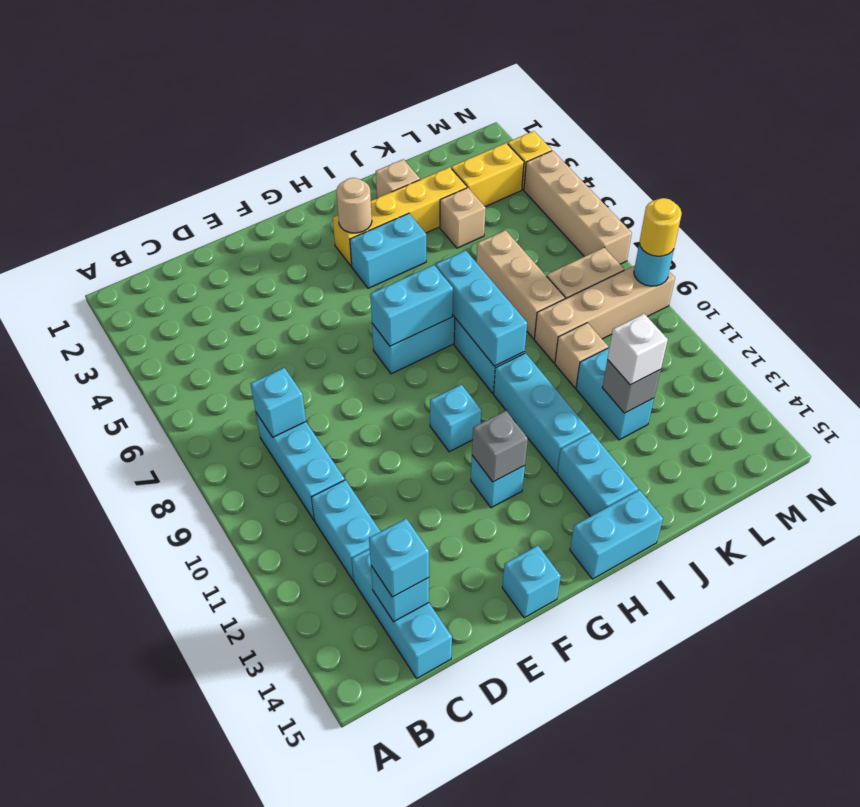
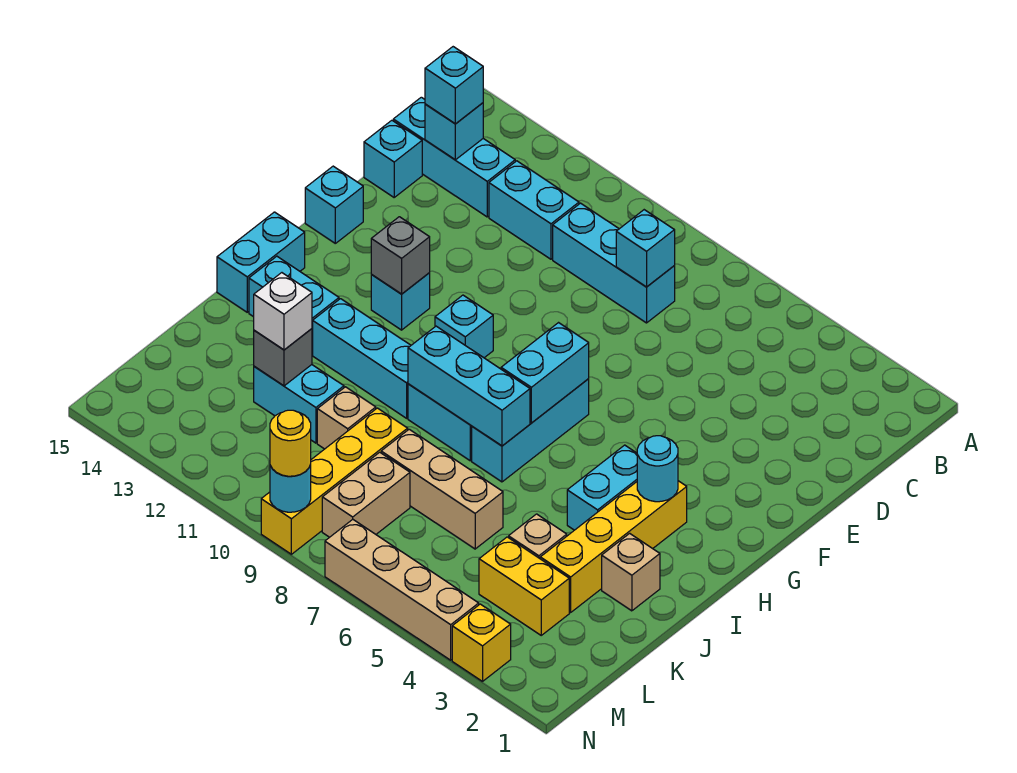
none -> cyan 1x1 brick [364,120,422,197]
tan 1x1 round brick [336,178,372,233] -> cyan 1x1 round brick [637,436,678,502]
tan 1x4 brick [534,266,675,363] -> yellow 1x4 brick [261,408,408,554]
yellow 1x2 brick [451,143,524,207] -> yellow 1x2 brick turned to [479,537,569,635]

